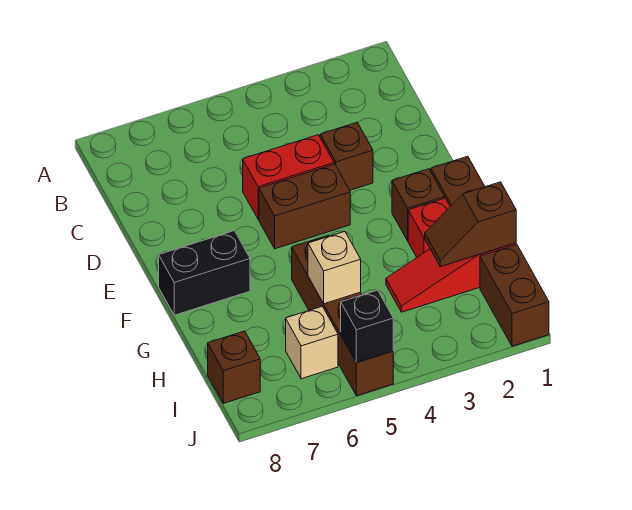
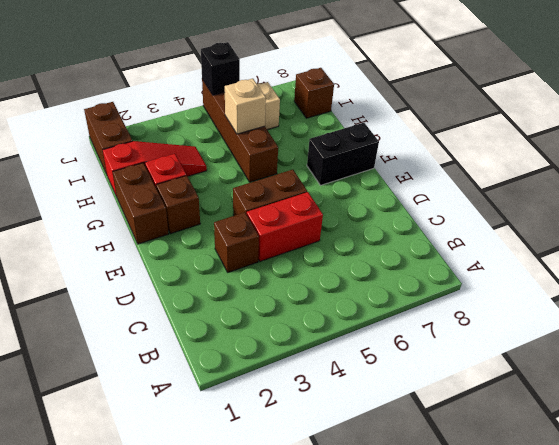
brown 1x2 slope [425,182,516,267] -> none

